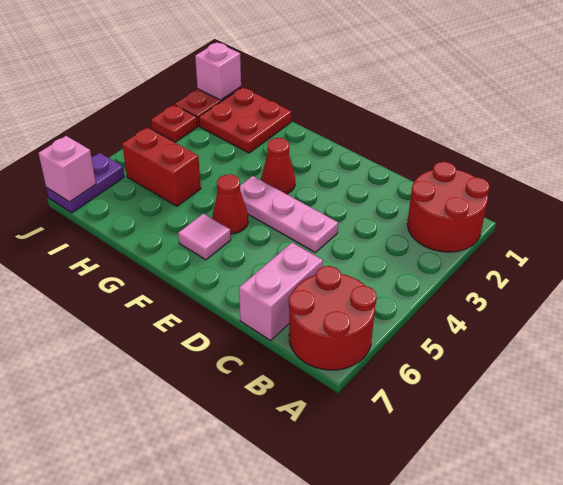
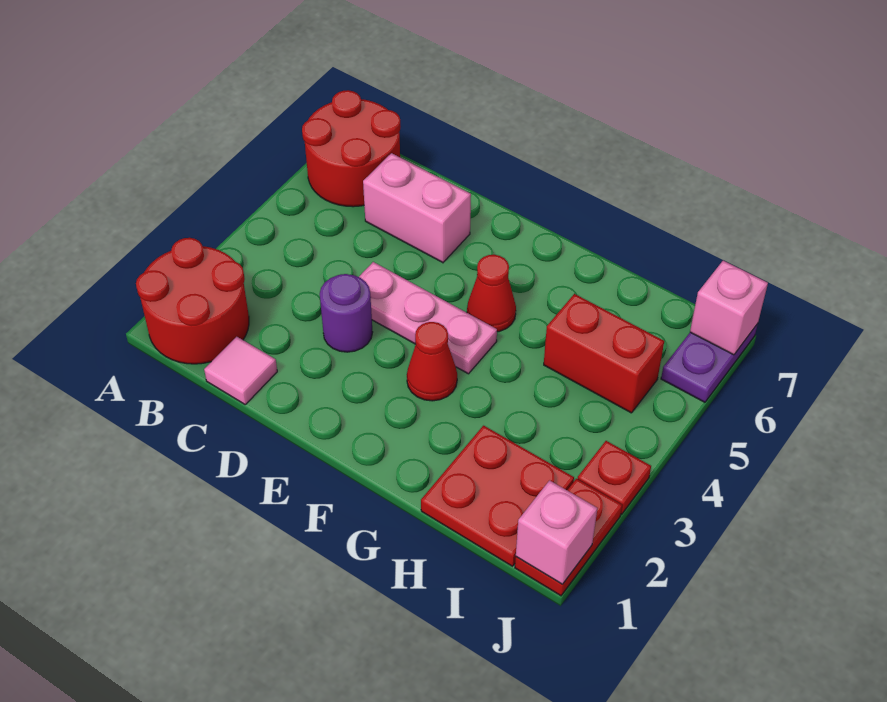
pink 1x2 brick [239,243,323,340] -> pink 1x2 brick turned to [363,153,471,263]
none -> purple 1x1 round brick [320,274,373,352]
pink 1x1 tile [178,214,231,260] -> pink 1x1 tile moved to [204,337,277,404]

